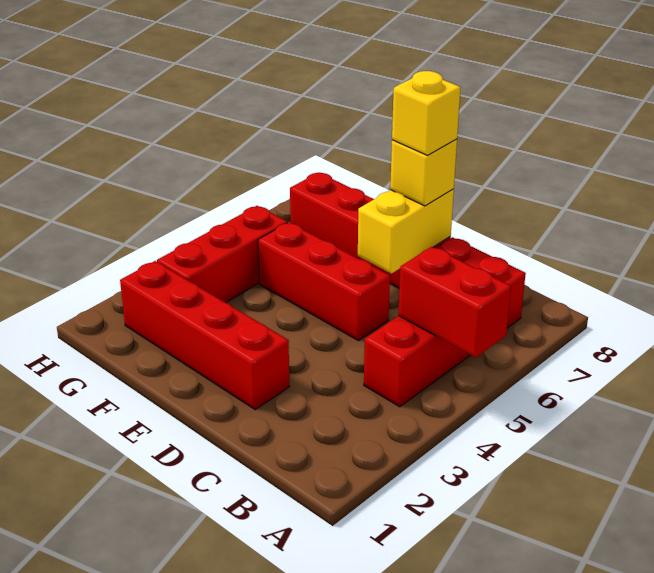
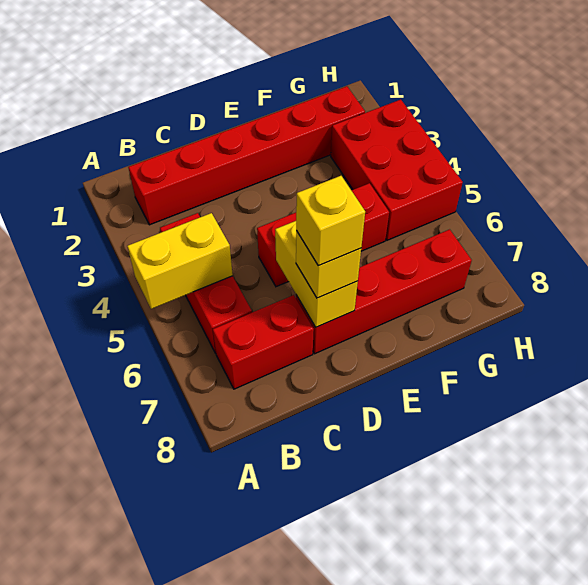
red 1x2 brick [398,247,511,357] -> yellow 1x2 brick [127,213,233,309]
red 1x4 brick [120,261,290,409] -> red 1x6 brick [128,86,365,225]
red 1x3 brick [157,206,287,303] -> red 2x3 brick [331,100,463,240]

